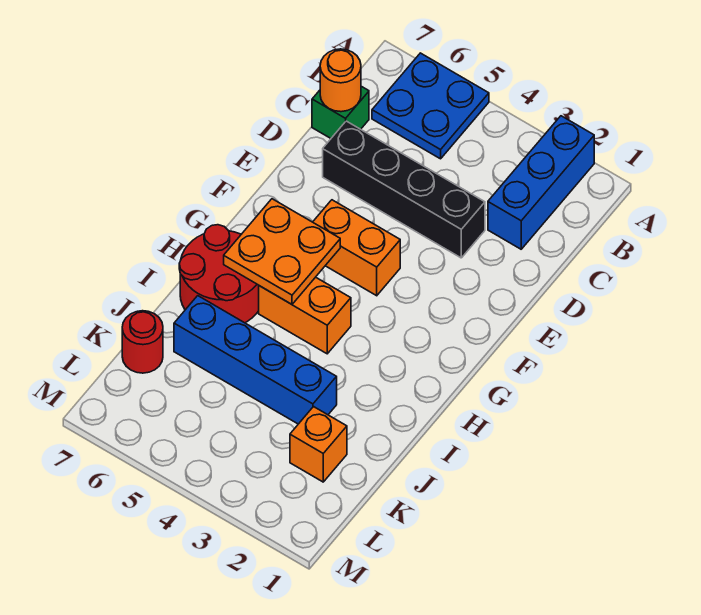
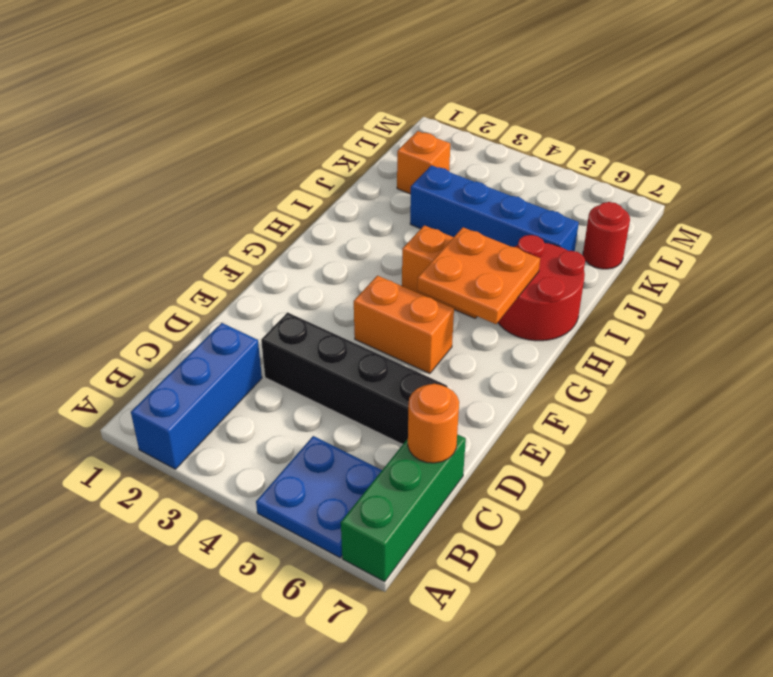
green 1x1 brick [312,86,369,138] -> green 1x3 brick [341,434,466,582]

